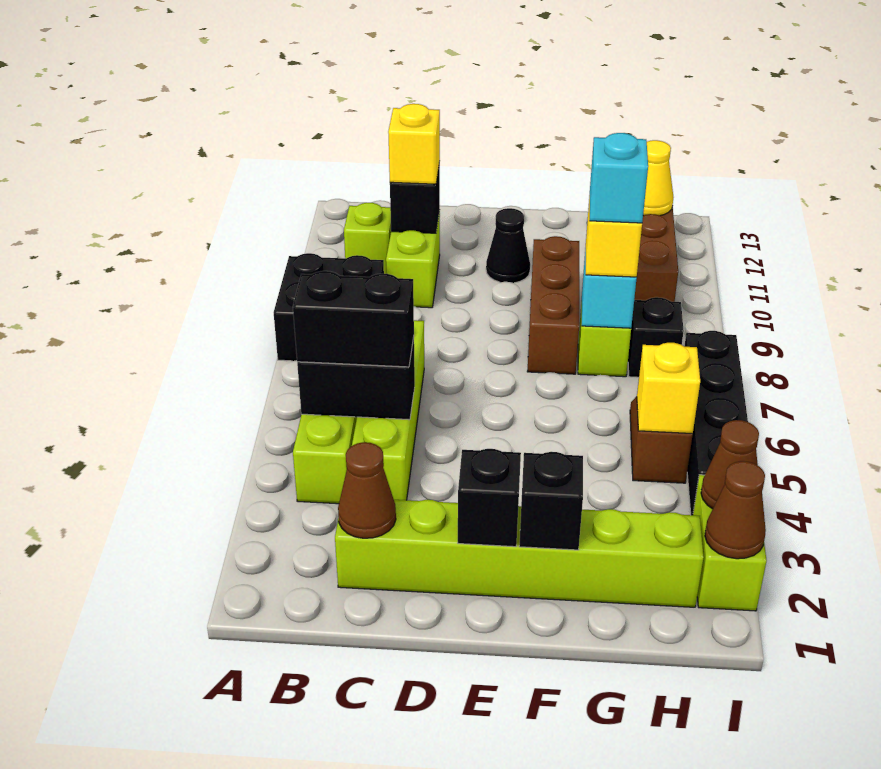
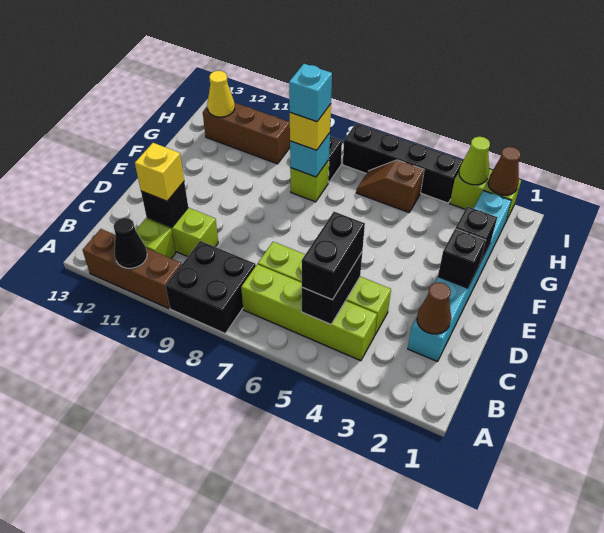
lime 1x6 brick [335,500,704,607] -> cyan 1x6 brick [408,191,511,362]
black 1x1 cone [486,208,530,283] -> black 1x1 cone moved to [114,218,147,268]
brown 1x3 brick [527,236,579,374] -> brown 1x3 brick moved to [83,229,182,309]
yellow 1x1 brick [637,343,700,434] -> none
brown 1x1 cone [701,420,759,509] -> lime 1x1 cone [459,137,490,185]

